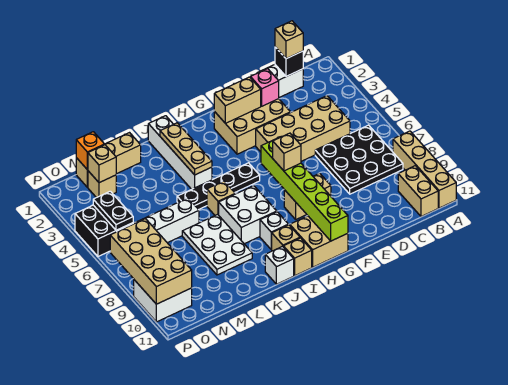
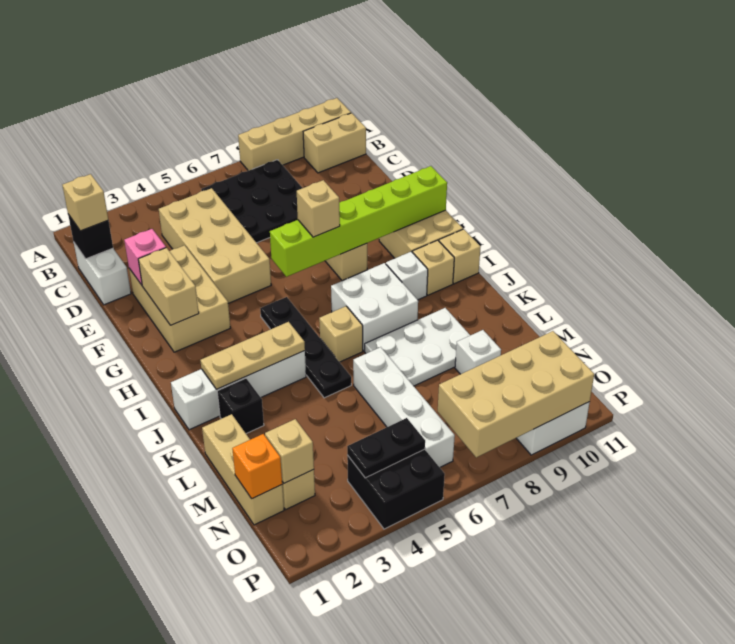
white 1x1 brick [265,246,294,284] -> white 1x1 brick moved to [455,330,501,374]
none -> black 1x1 brick [217,378,264,434]

